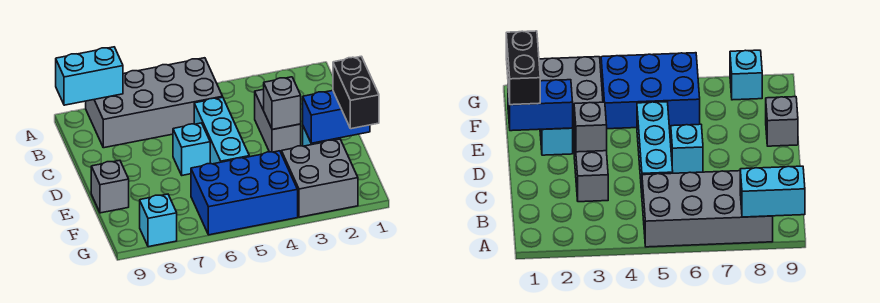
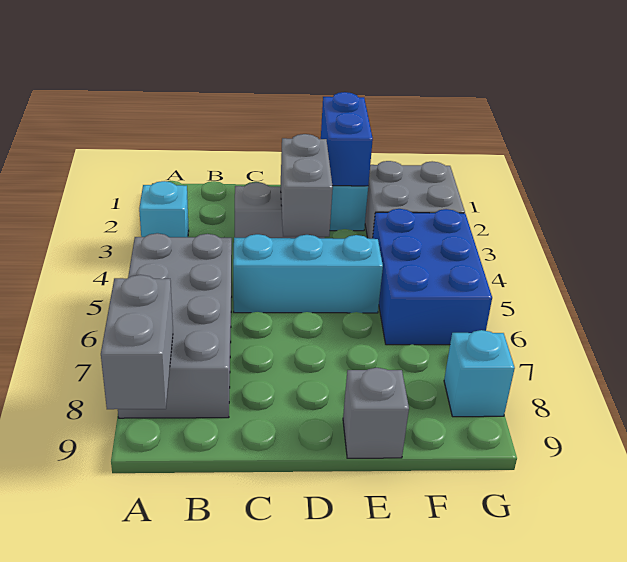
cyan 1x2 brick [56,47,123,105] -> grey 1x2 brick [101,275,173,409]
grey 1x1 brick [264,77,301,129] -> grey 1x2 brick [281,134,333,237]
cyan 1x1 brick [173,123,210,175] -> cyan 1x1 brick moved to [139,181,189,237]
black 1x2 brick [333,56,379,129] -> none

